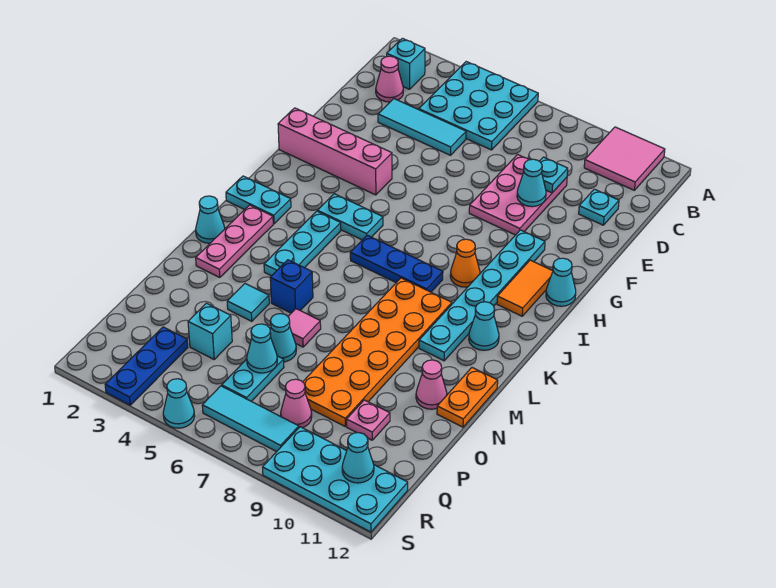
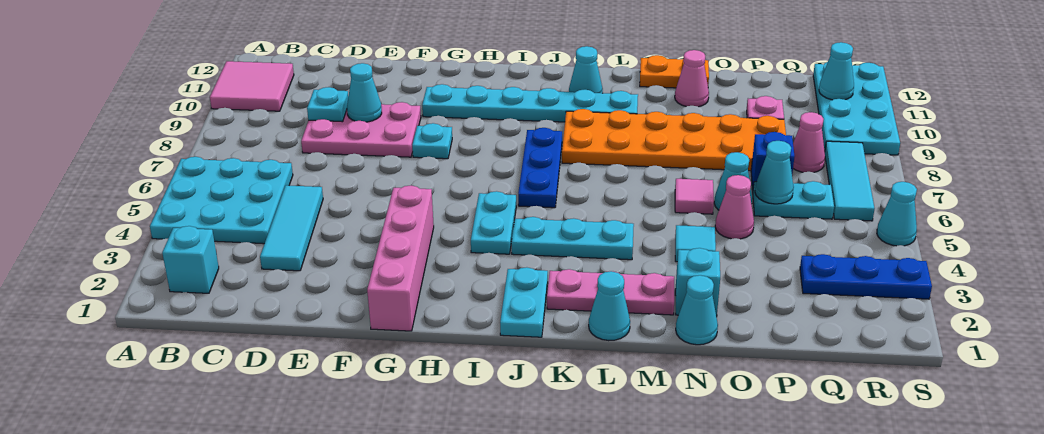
pink 1x1 cone [376,56,403,102] -> pink 1x1 cone moved to [715,175,754,239]
cyan 1x1 plate [579,189,619,225] -> cyan 1x1 plate moved to [412,123,452,159]
orange 1x2 tile [497,260,553,316] -> none
cyan 1x1 cone [546,258,576,306] -> cyan 1x1 cone moved to [676,275,718,345]
orange 1x1 cone [450,239,480,287] -> none
blue 1x1 brick [270,260,313,313] -> blue 1x1 brick moved to [751,132,795,190]
cyan 1x1 brick [188,303,232,359] -> cyan 1x1 brick moved to [675,248,720,317]

